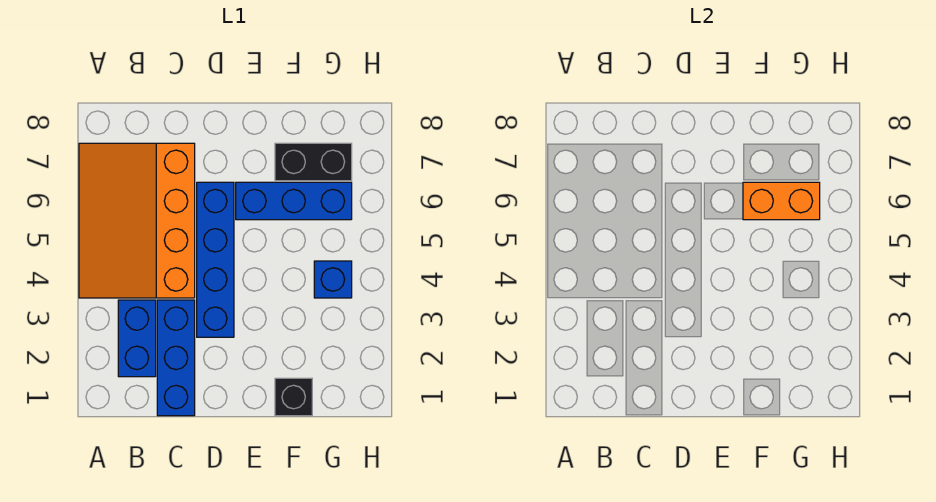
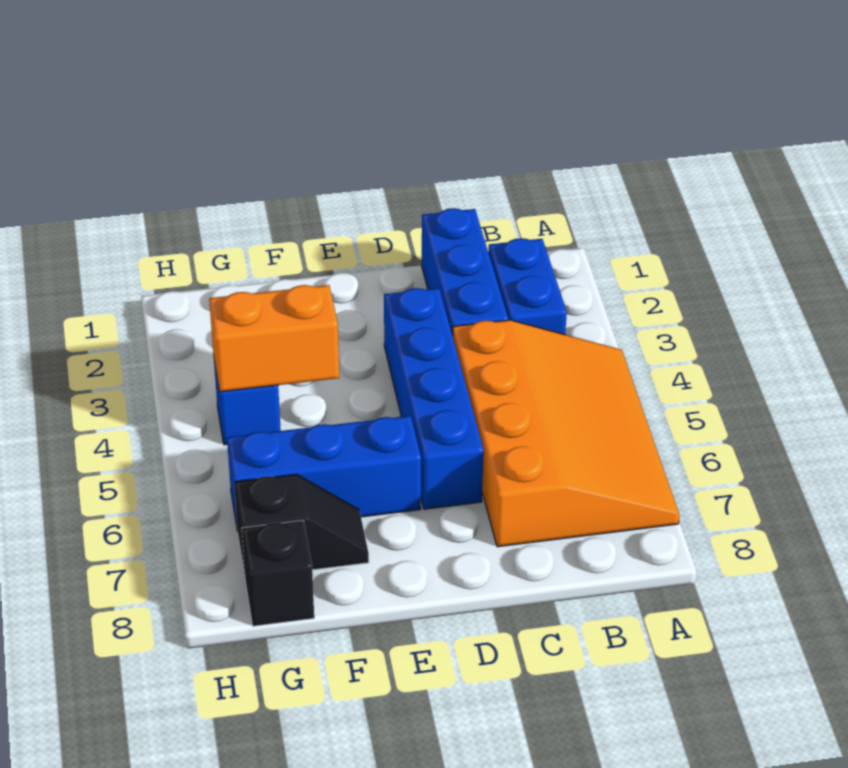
black 1x1 brick [275,378,312,416] -> black 1x1 brick moved to [242,520,314,626]
orange 1x2 brick [743,182,820,220] -> orange 1x2 brick moved to [209,285,339,392]
black 1x2 brick [275,143,352,181] -> black 1x2 slope [234,474,369,576]

